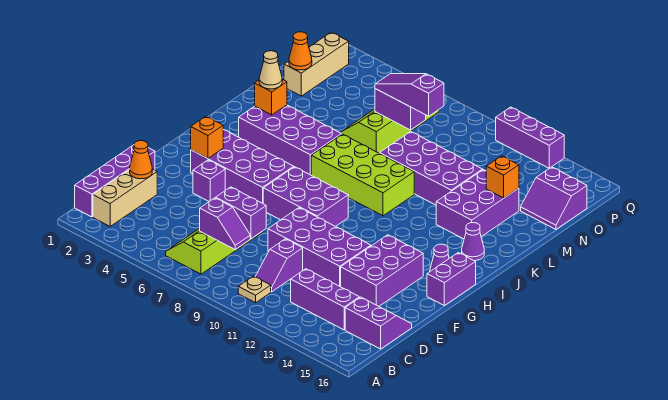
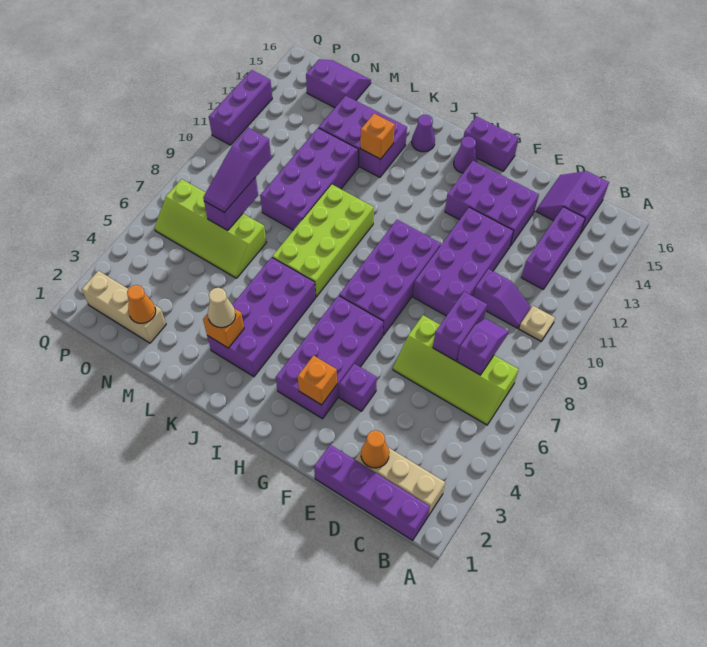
purple 2x3 brick [263,167,348,227] -> purple 2x4 brick [339,220,441,335]
orange 1x1 brick [486,156,519,198] -> orange 1x1 brick moved to [360,114,395,159]
purple 2x2 slope [521,167,587,229] -> purple 2x2 slope turned to [306,59,371,108]

